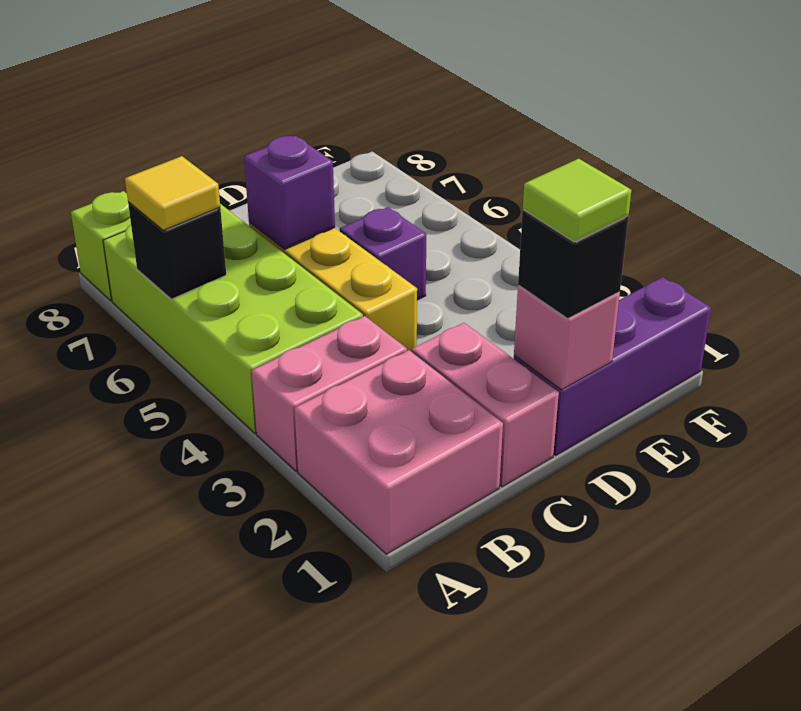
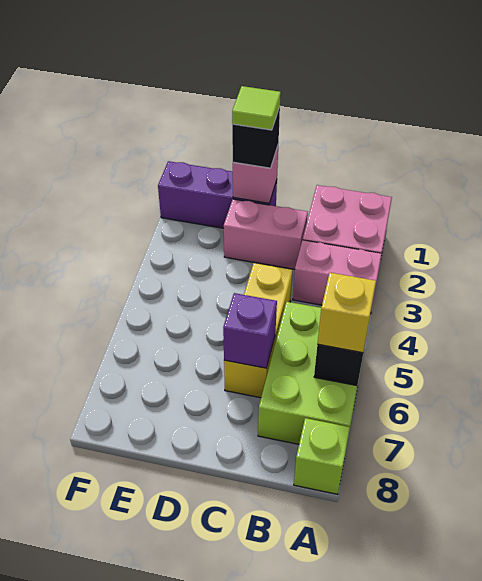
lime 2x4 brick [103,204,363,433] -> lime 2x3 brick [258,302,370,444]
yellow 1x1 tile [125,156,220,230] -> yellow 1x1 brick [318,273,376,353]
pink 1x2 brick [412,323,559,487] -> pink 1x2 brick turned to [224,199,308,269]
purple 1x1 brick [339,207,426,300] -> none

